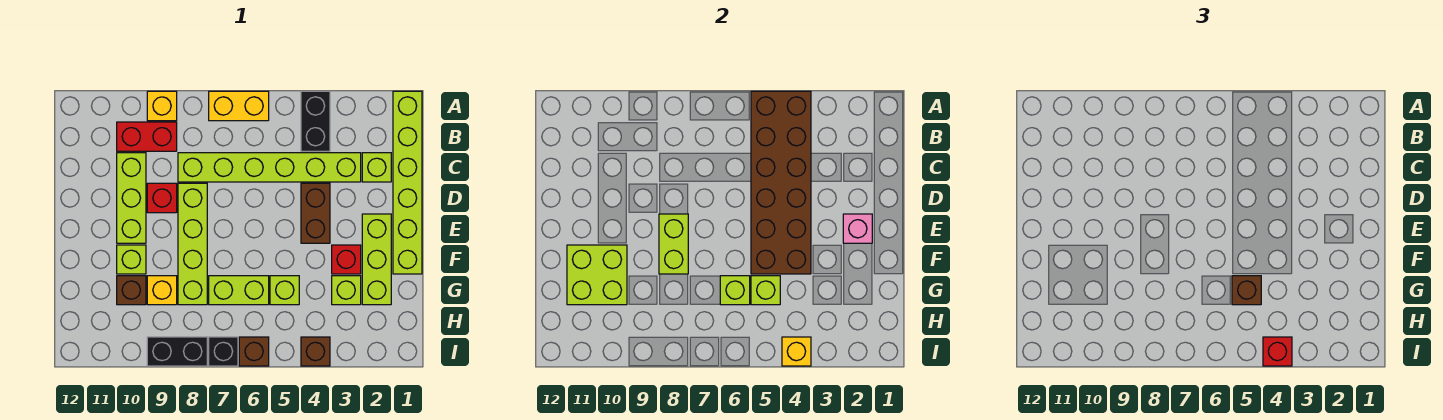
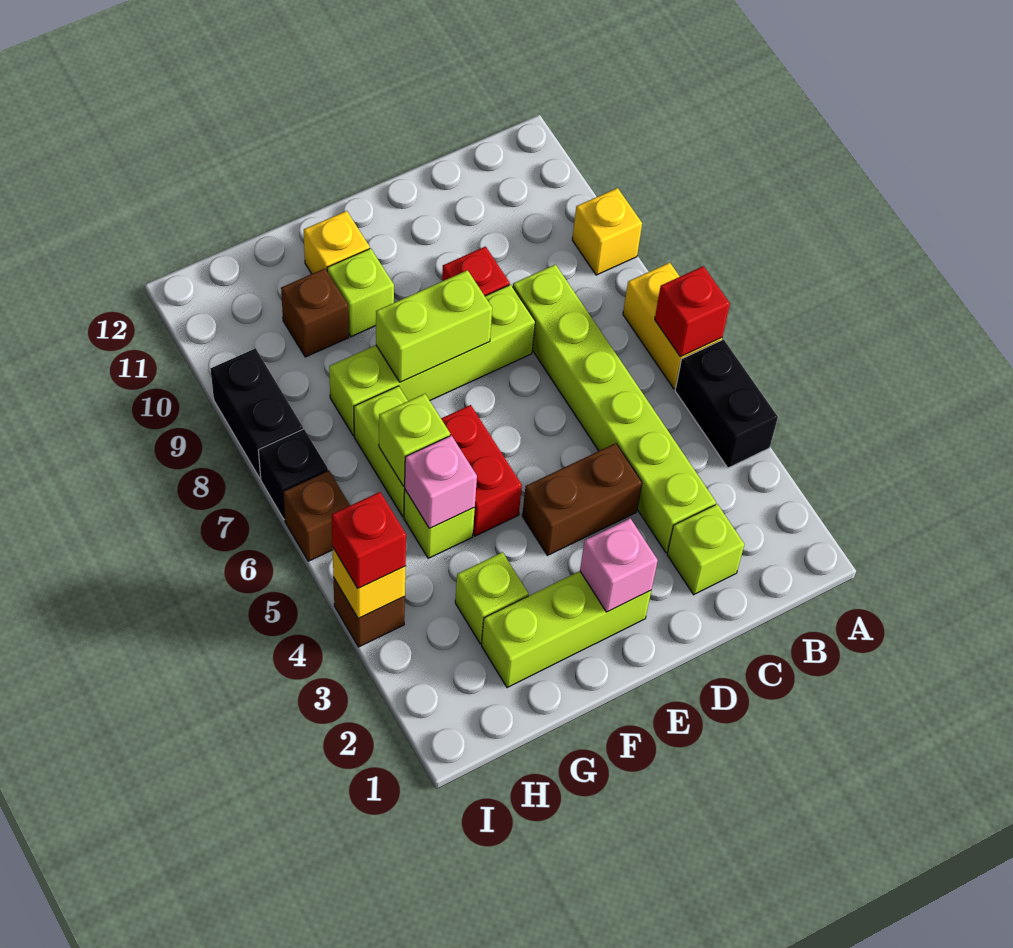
lime 1x6 brick [393,91,422,274] -> none
black 1x2 brick [301,91,330,151] -> black 1x2 brick turned to [675,339,778,468]
brown 2x6 brick [751,91,811,274] -> none
red 1x2 brick [117,122,177,151] -> red 1x2 brick moved to [441,405,522,536]
lime 1x3 brick [117,153,146,243] -> none
red 1x1 brick [332,245,361,274] -> red 1x1 brick moved to [655,266,730,357]
lime 2x2 brick [567,245,627,305] -> none
lime 1x1 brick [751,276,780,305] -> pink 1x1 brick [405,435,477,529]
brown 1x1 brick [1232,276,1261,305] -> none
yellow 1x1 brick [147,276,177,305] -> yellow 1x1 brick moved to [304,211,370,274]

